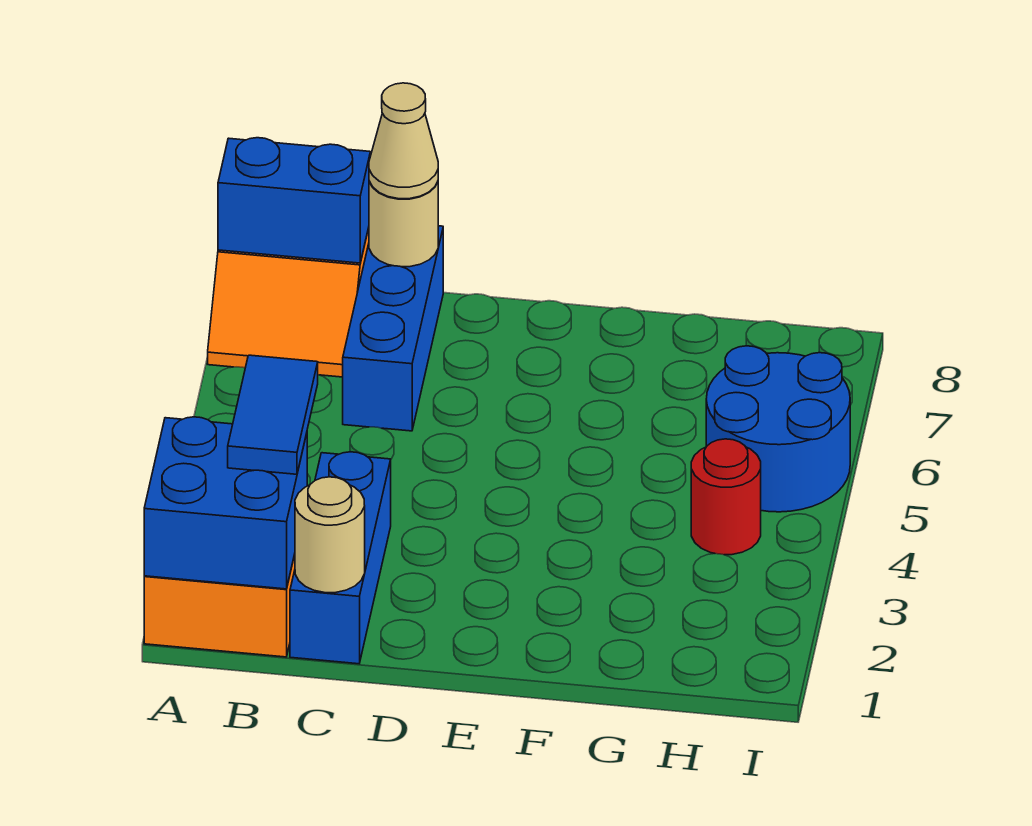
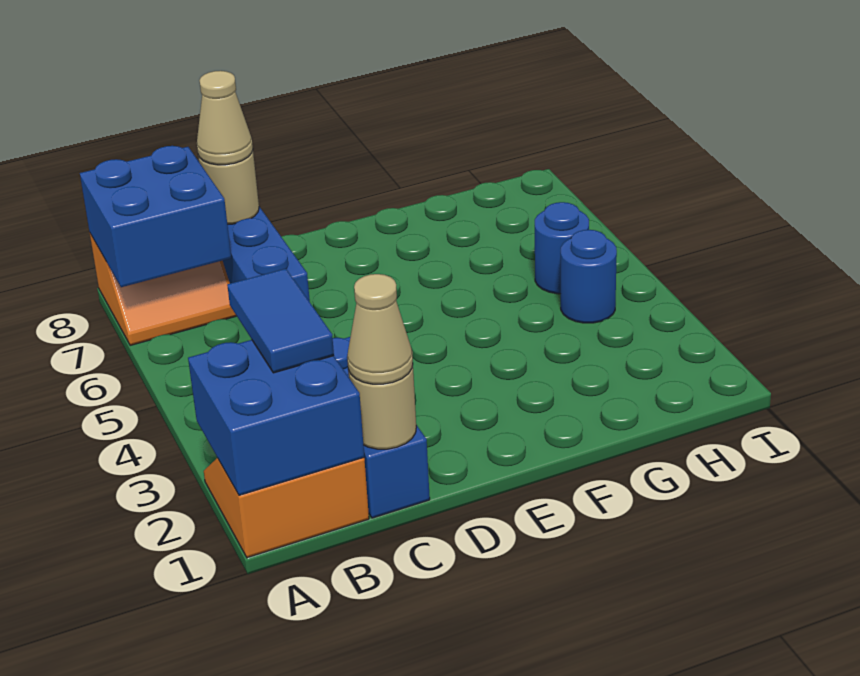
blue 1x2 brick [218,138,370,263] -> blue 2x2 brick [80,146,231,287]
none -> tan 1x1 cone [347,274,413,384]
red 1x1 round brick [691,439,761,555] -> blue 1x1 round brick [561,230,617,323]
blue 2x2 round brick [706,346,850,512] -> blue 1x1 round brick [535,202,589,294]

